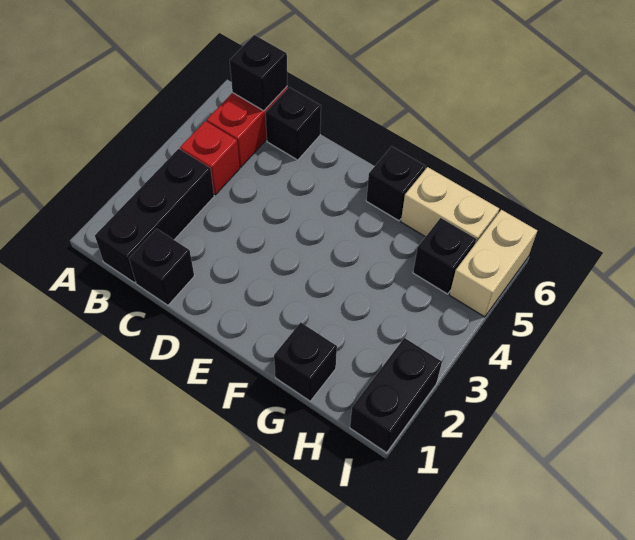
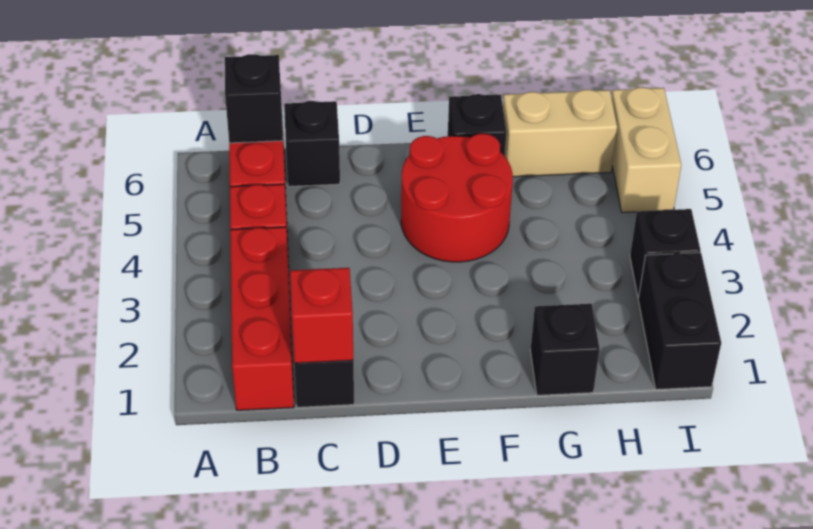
black 1x3 brick [95,149,214,283] -> red 1x3 brick [230,227,294,410]
none -> red 1x1 brick [290,268,353,363]
none -> red 2x2 round brick [401,134,513,262]
black 1x1 brick [413,218,476,294] -> black 1x1 brick moved to [630,209,701,298]

